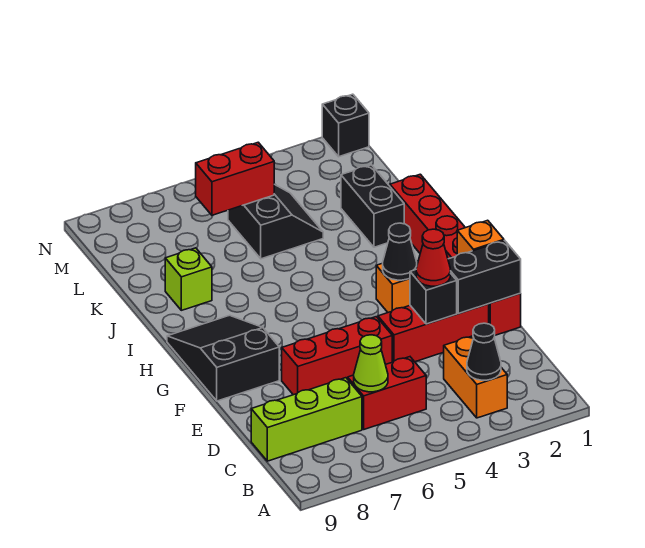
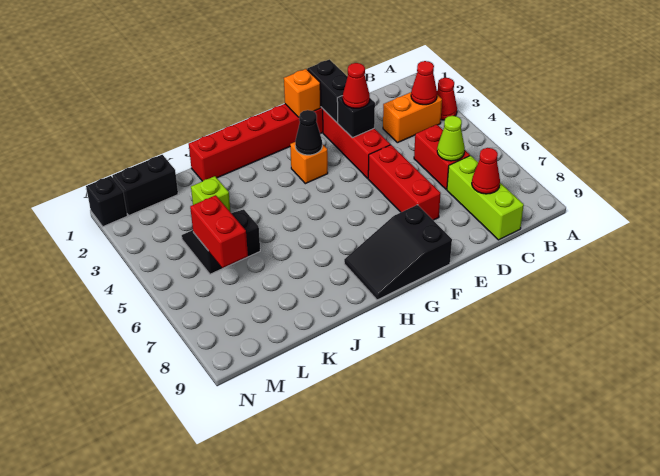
none -> red 1x1 cone [437,78,457,120]
black 1x1 cone [467,323,501,380] -> red 1x1 cone [411,61,437,105]
none -> red 1x1 cone [472,148,500,194]
black 1x2 brick [341,165,404,247] -> black 1x2 brick moved to [112,155,178,215]
lime 1x1 brick [165,248,212,310] -> lime 1x1 brick moved to [191,176,231,212]

